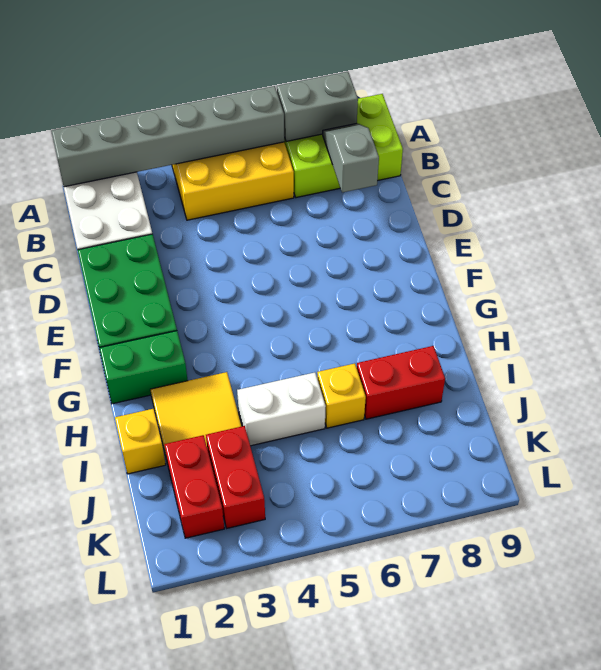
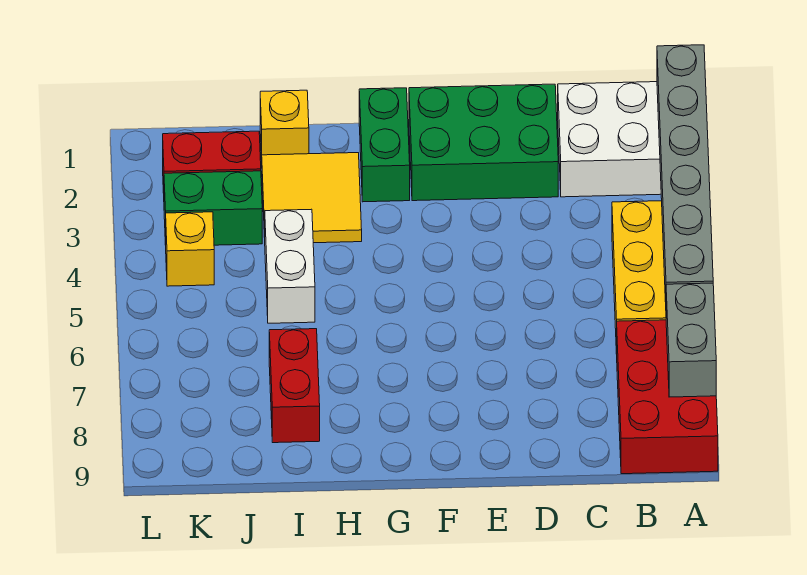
lime 2x3 brick [284,94,403,198] -> red 2x3 brick [617,320,718,474]
grey 1x2 slope [323,123,379,192] -> none
yellow 1x1 brick [317,363,366,428] -> yellow 1x1 brick moved to [166,212,214,286]
red 1x2 brick [206,426,265,528] -> green 1x2 brick [164,171,262,245]

